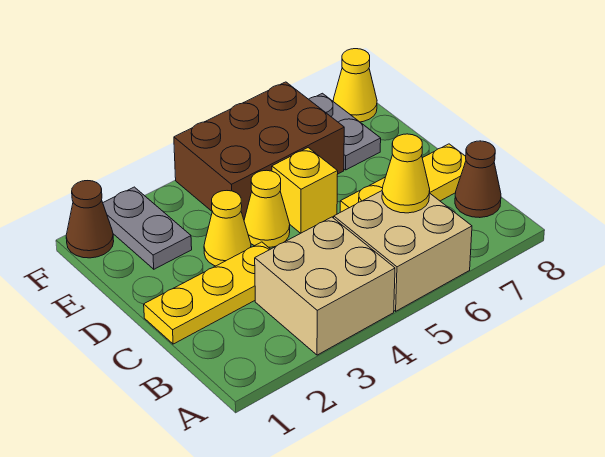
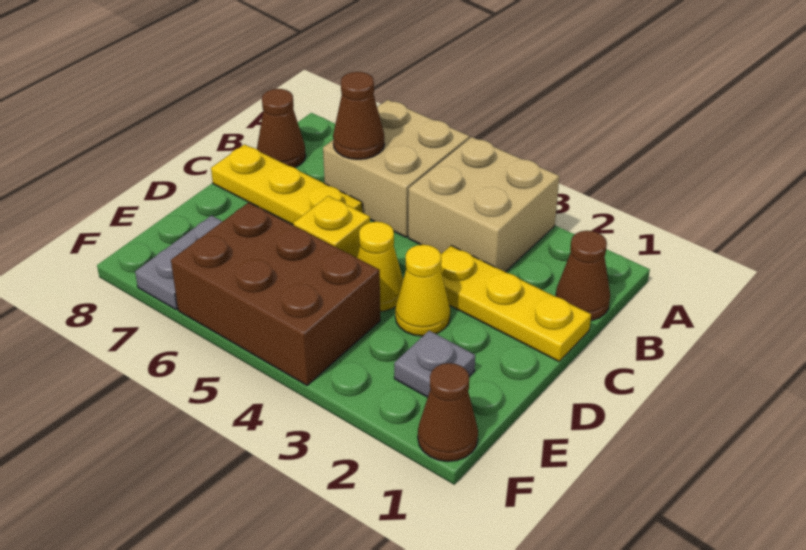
none -> brown 1x1 cone [555,231,610,321]
yellow 1x1 cone [382,134,430,213] -> brown 1x1 cone [333,72,384,159]
grey 1x2 plate [103,187,192,269] -> grey 1x1 plate [394,331,475,397]
yellow 1x1 cone [333,49,377,122] -> none

